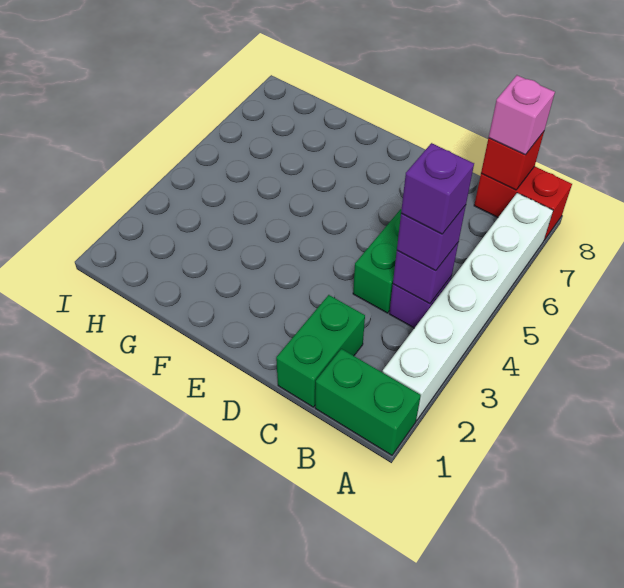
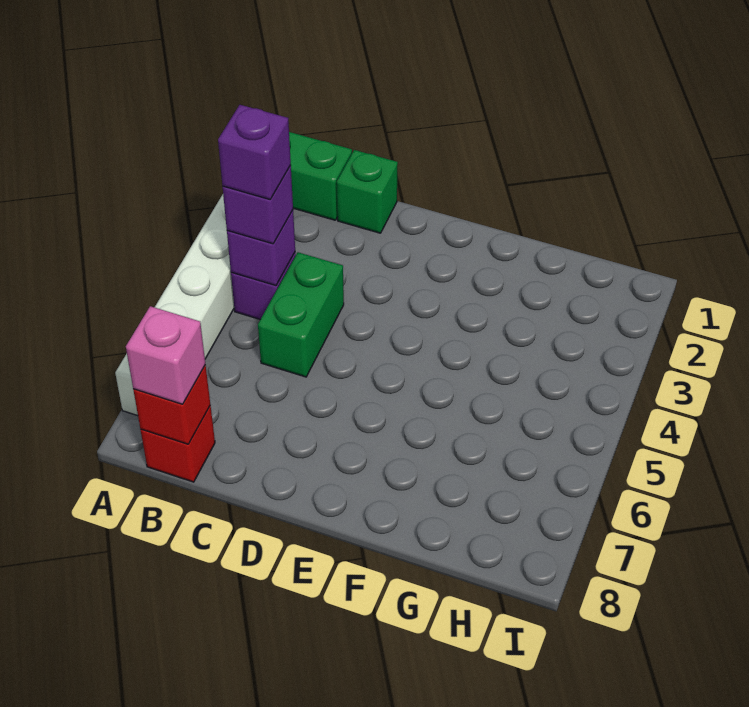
red 1x2 brick [474,166,572,240] -> red 1x1 brick [141,405,215,482]
green 1x2 brick [276,295,365,407] -> green 1x1 brick [337,150,398,233]

